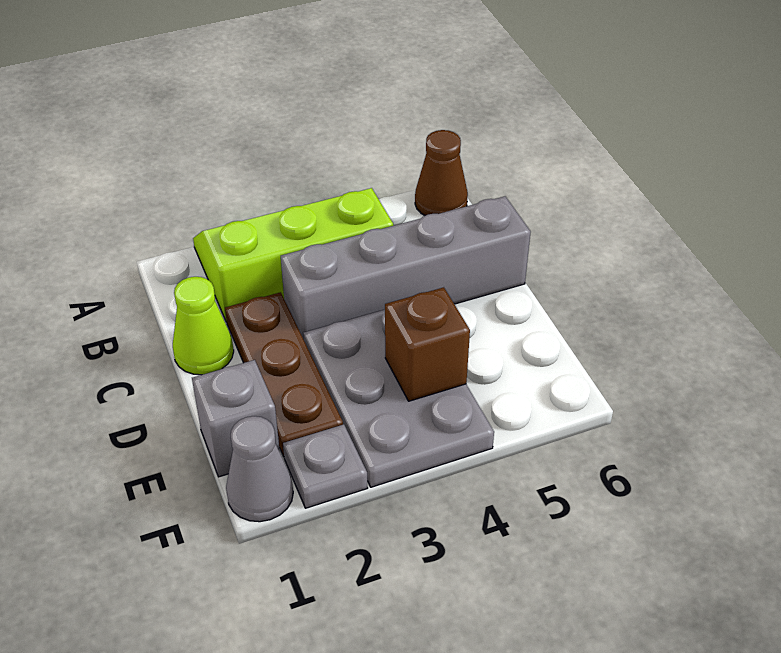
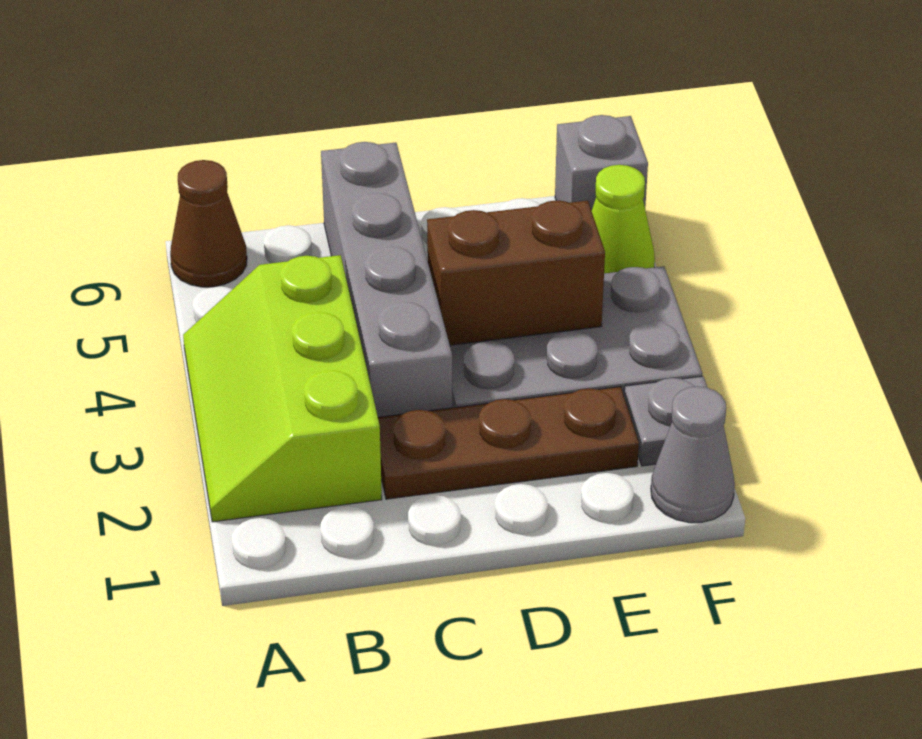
lime 1x1 cone [173,277,234,375] -> lime 1x1 cone moved to [592,165,655,273]
grey 1x1 brick [192,360,280,477] -> grey 1x1 brick moved to [555,115,648,211]
brown 1x1 brick [385,287,470,401] -> brown 1x2 brick [427,200,605,345]

